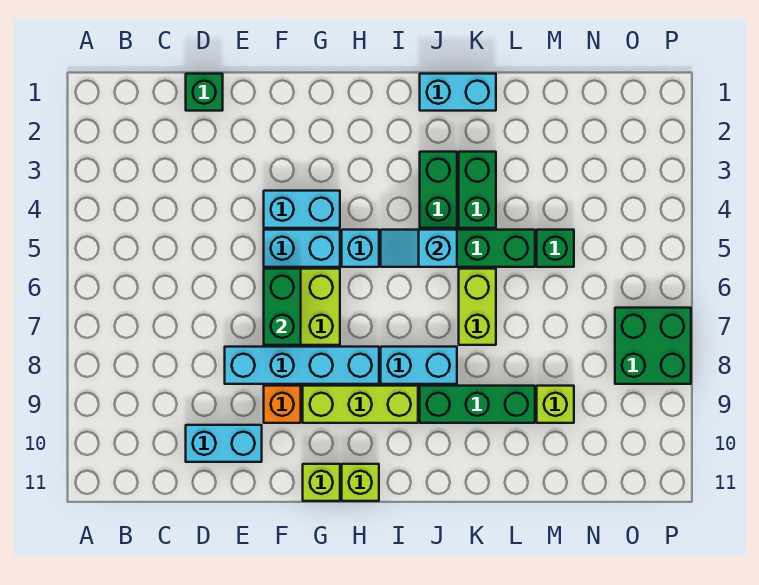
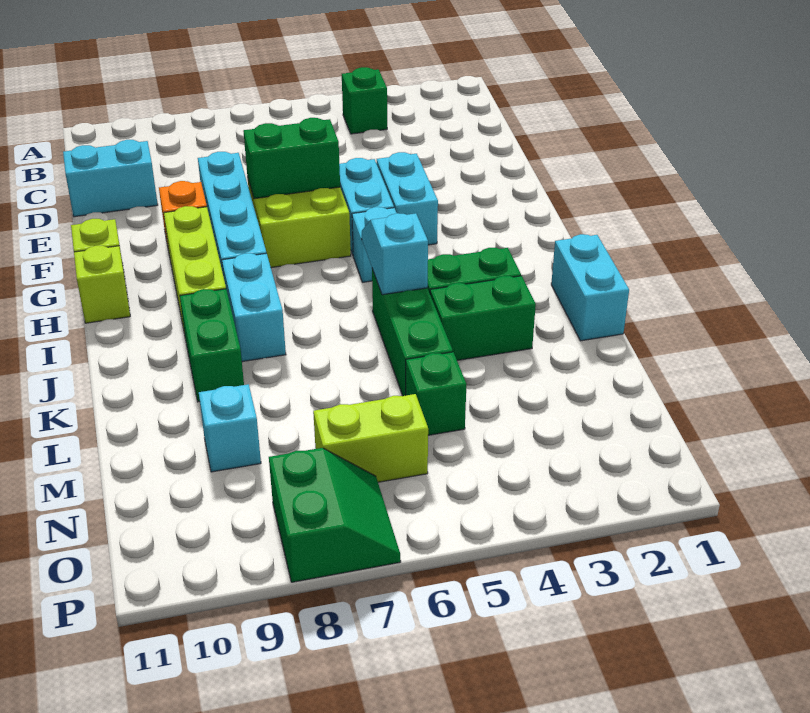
green 1x1 brick [186,74,223,111] -> green 1x1 brick moved to [342,67,387,134]
cyan 1x2 brick [186,425,262,462] -> cyan 1x2 brick turned to [63,140,158,217]
green 1x3 brick [420,386,535,423] -> green 1x2 brick [180,289,244,402]
lime 1x2 brick [459,269,496,345] -> lime 1x2 brick moved to [313,394,428,482]
lime 1x1 brick [537,386,574,423] -> cyan 1x1 brick [199,384,261,472]
green 2x2 brick [615,308,691,384] -> green 2x2 slope [269,448,401,582]

